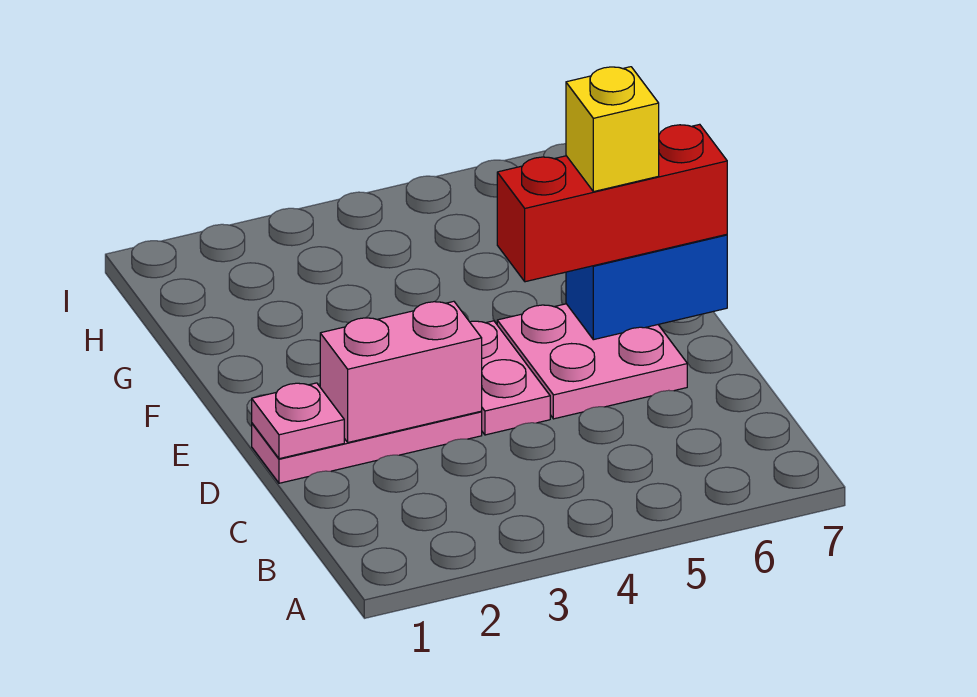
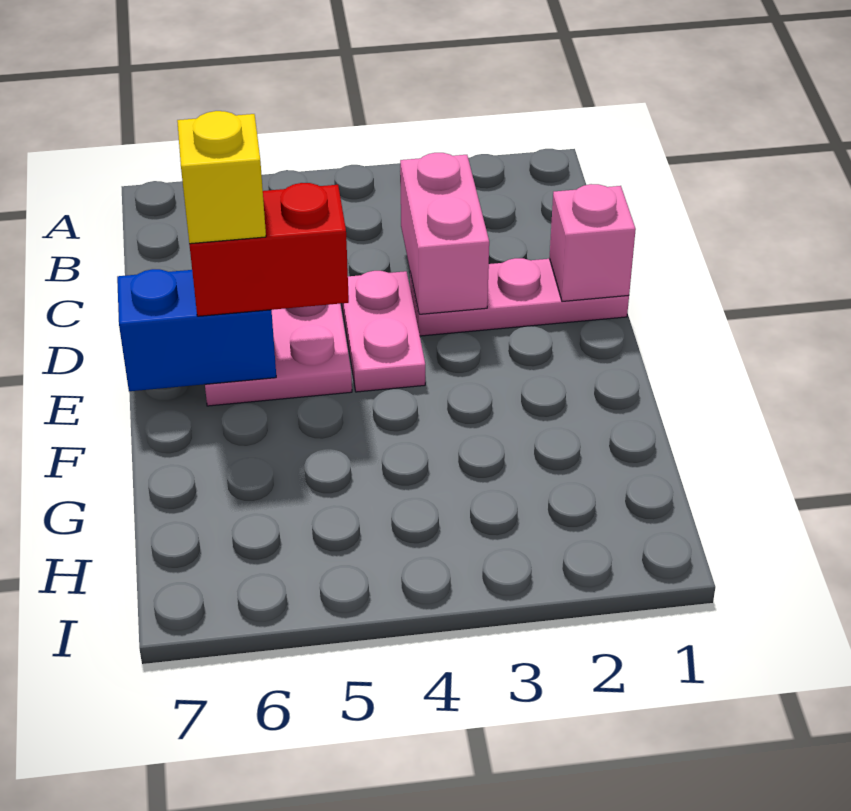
pink 1x1 plate [252,383,344,459] -> pink 1x1 brick [549,184,636,301]
pink 1x2 brick [320,301,482,442] -> pink 1x2 brick turned to [400,153,489,314]
red 1x3 brick [497,124,727,282] -> red 1x2 brick [189,183,349,316]

